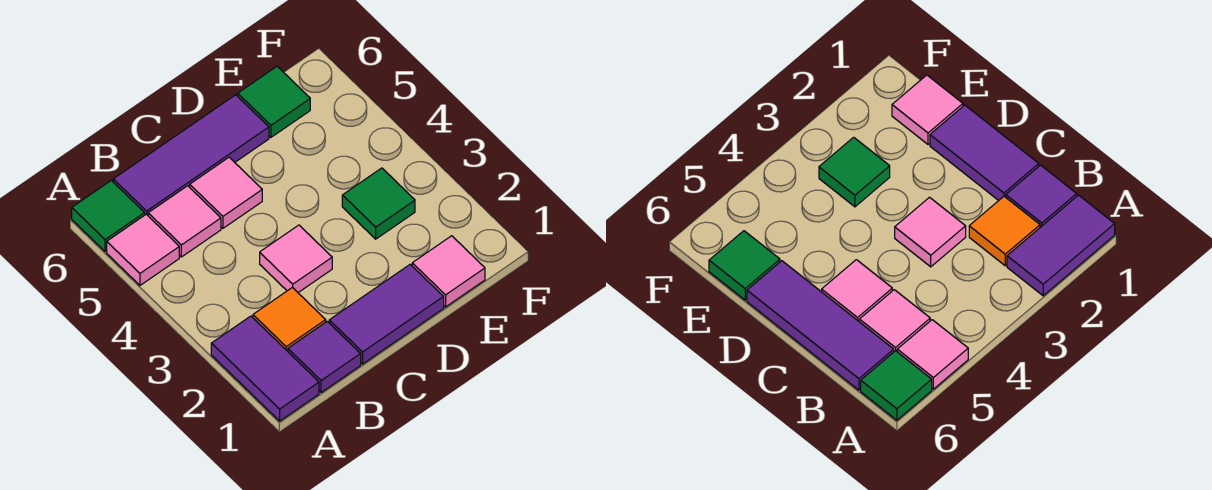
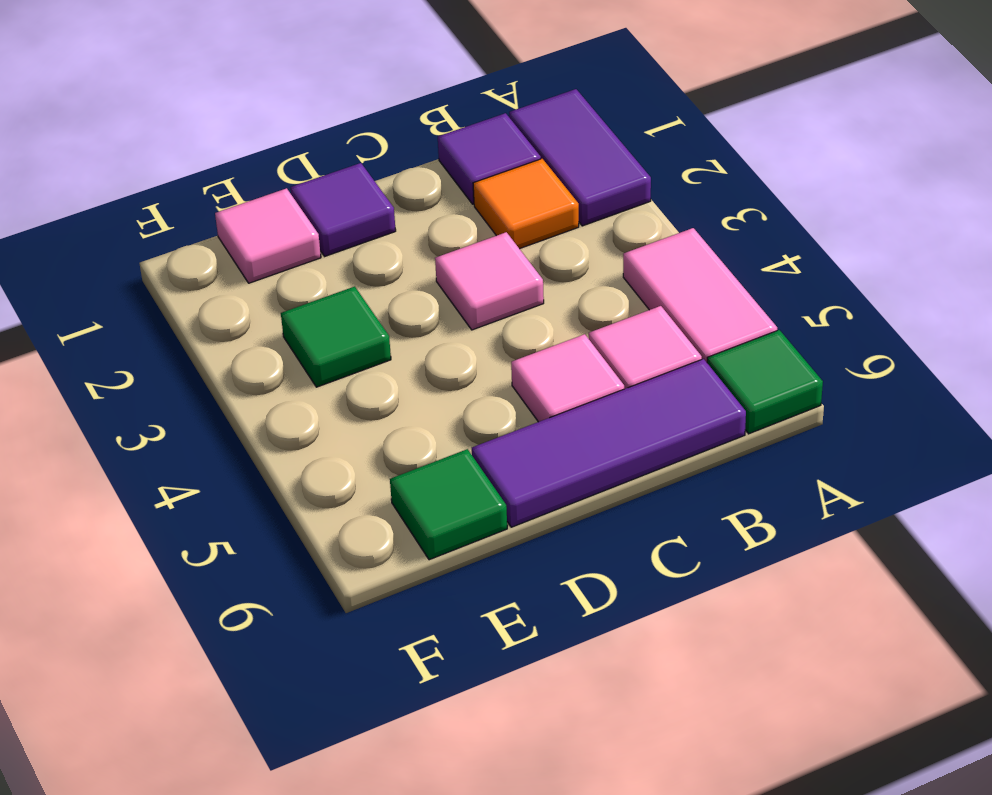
pink 1x1 tile [107,214,179,285] -> pink 1x2 tile [623,228,777,362]
purple 1x2 tile [329,264,444,364] -> purple 1x1 tile [291,163,396,256]

